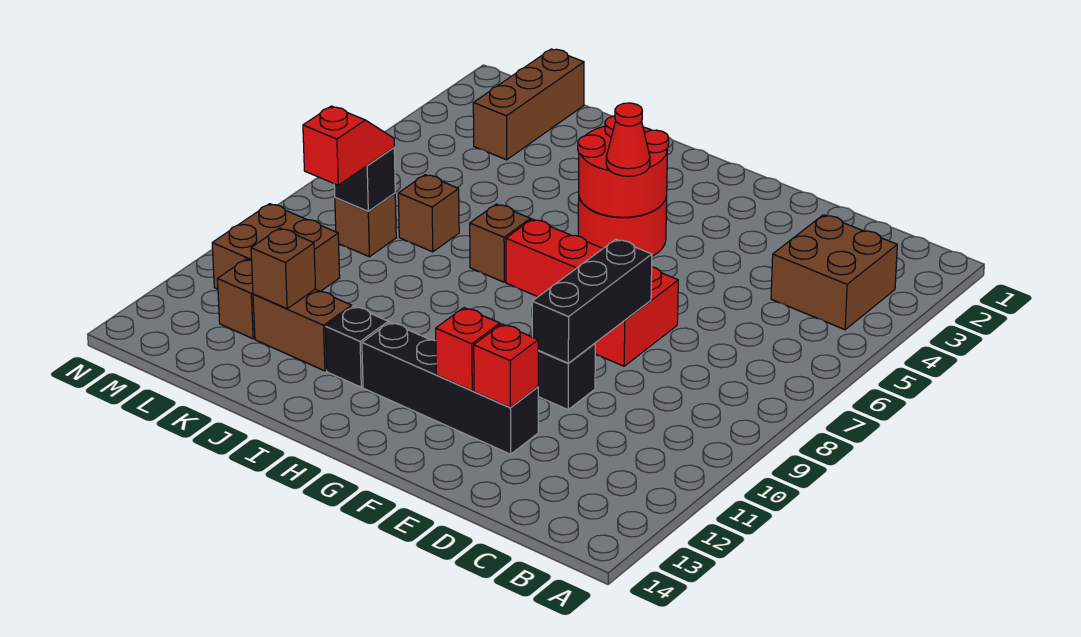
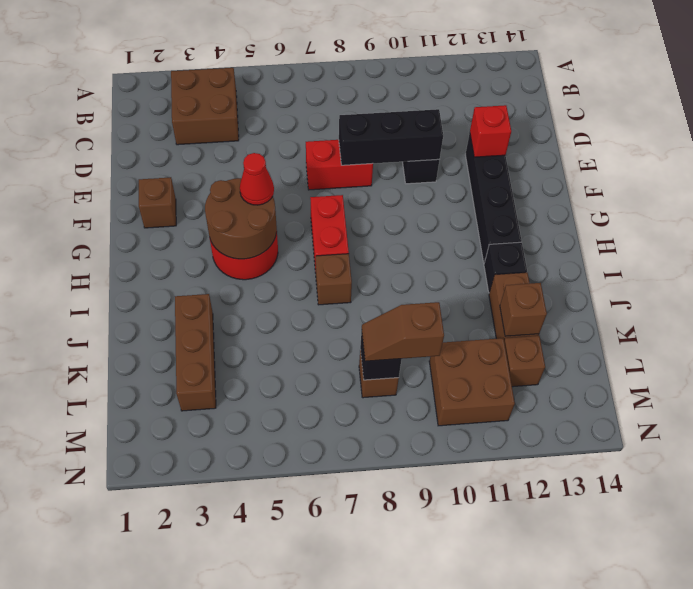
red 1x1 brick [436,308,500,390] -> none
red 2x2 round brick [578,116,669,217] -> brown 2x2 round brick [205,178,277,259]
brown 1x1 brick [398,175,459,252] -> brown 1x1 brick moved to [139,177,176,228]
brown 1x3 brick [473,49,584,160] -> brown 1x3 brick turned to [175,294,216,411]
red 1x2 slope [303,106,394,185] -> brown 1x2 slope [362,302,444,361]

